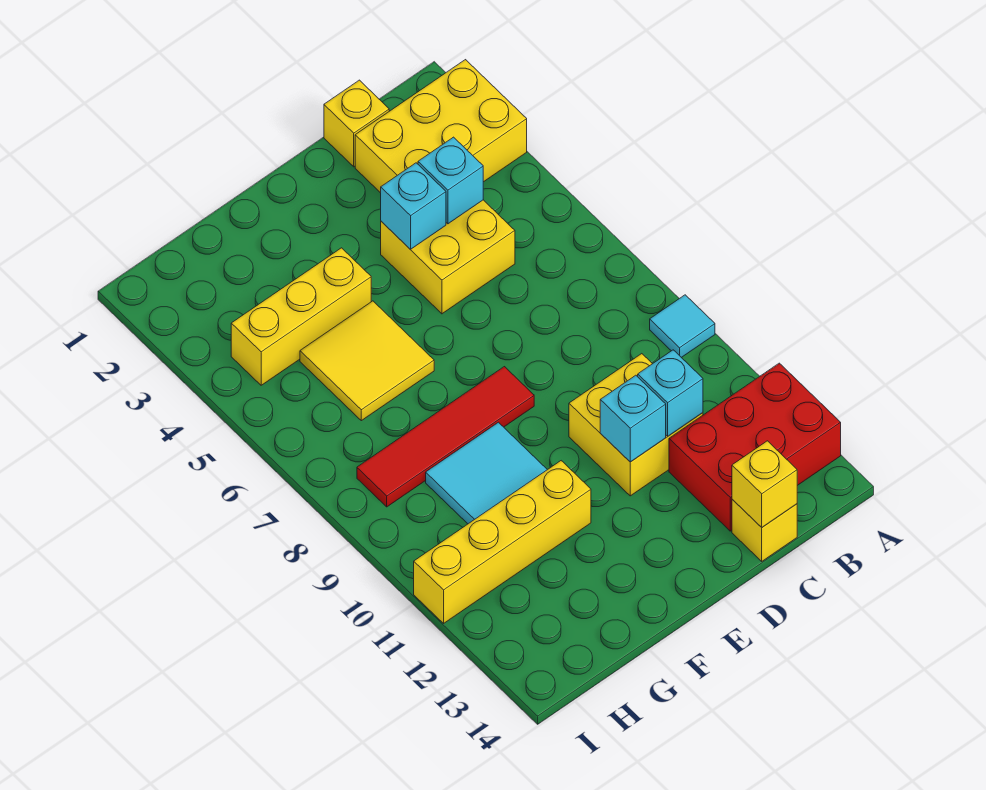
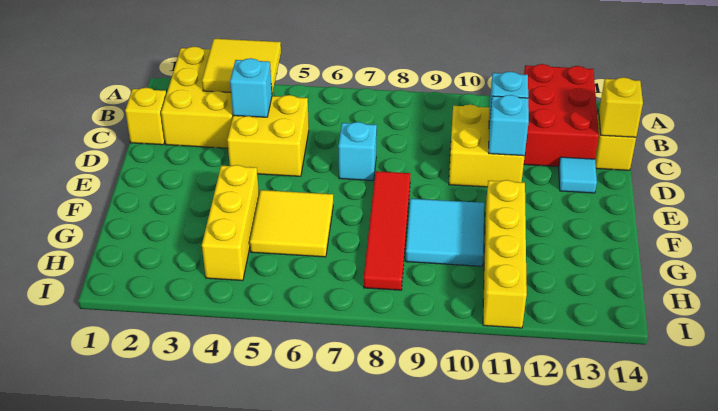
none -> yellow 2x2 tile [202,39,281,93]
cyan 1x1 tile [650,295,715,358] -> cyan 1x1 tile moved to [559,157,597,193]
cyan 1x1 brick [381,163,446,249] -> cyan 1x1 brick moved to [338,122,377,181]

